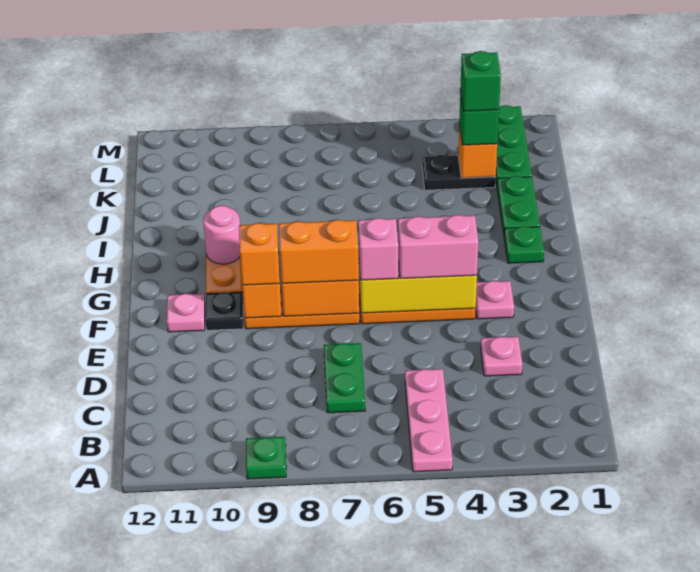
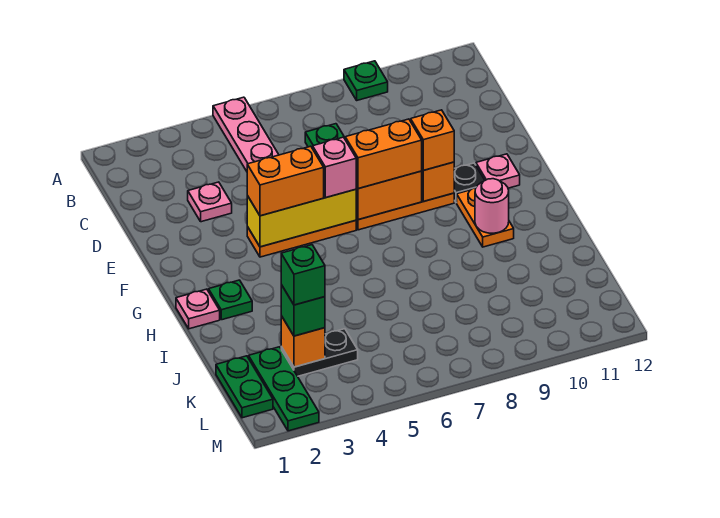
pink 1x1 plate [475,281,514,319] -> pink 1x1 plate moved to [176,289,220,329]
pink 1x2 brick [398,215,478,279] -> orange 1x2 brick [247,146,324,216]
green 1x2 plate [497,176,540,234] -> green 1x2 plate moved to [216,356,273,418]

